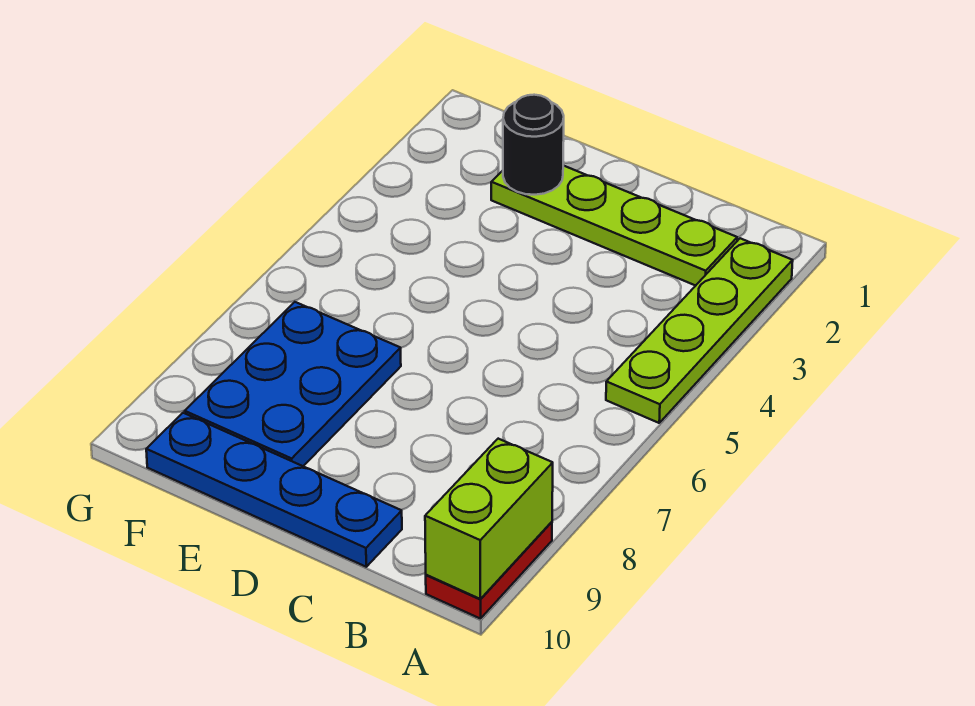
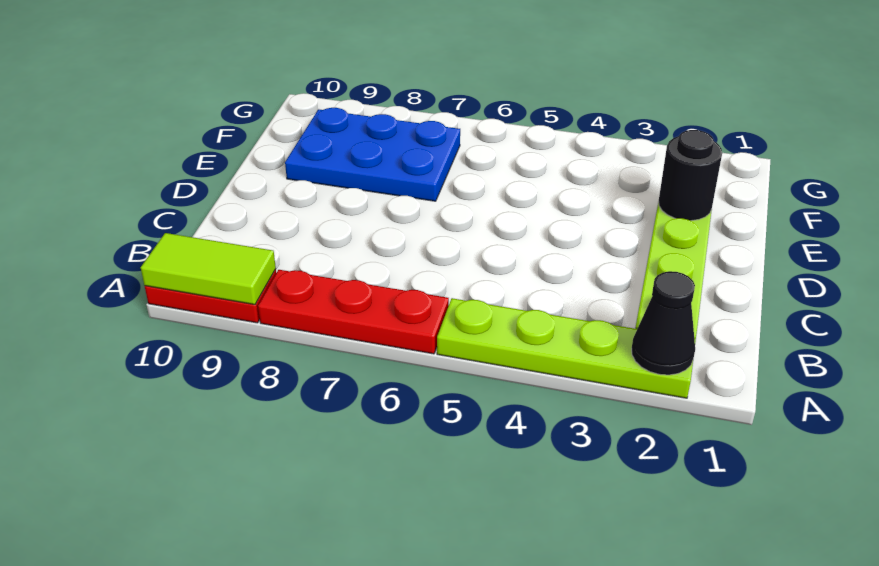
none -> black 1x1 cone [632,271,695,375]
none -> red 1x3 plate [258,270,449,354]
lime 1x2 brick [425,439,553,599] -> lime 1x2 tile [141,233,276,305]
blue 1x4 plate [146,413,402,567] -> none

